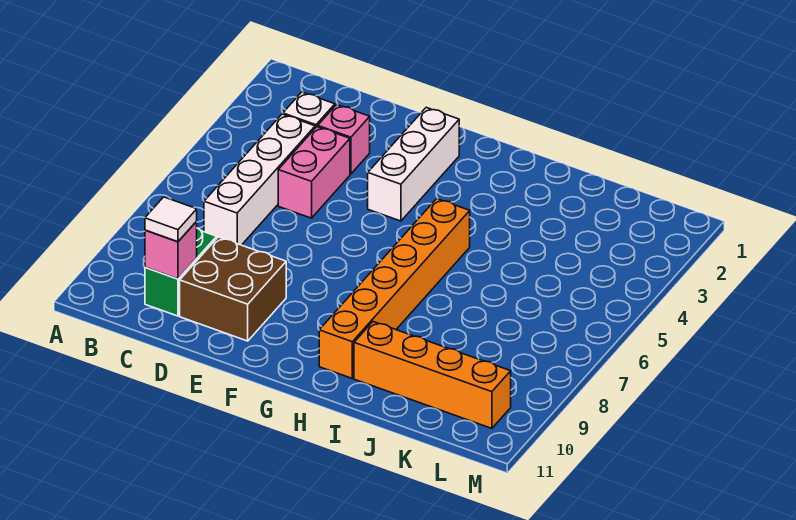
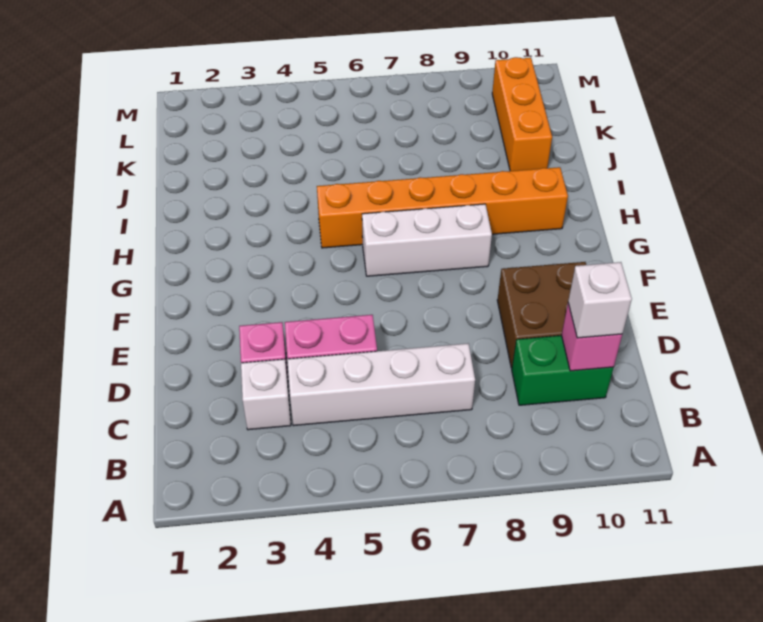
white 1x1 tile [145,197,197,242] -> white 1x1 brick [568,262,632,338]
white 1x3 brick [368,107,459,221] -> white 1x3 brick moved to [362,204,492,276]
orange 1x4 brick [354,322,511,428] -> orange 1x3 brick [492,57,552,171]

